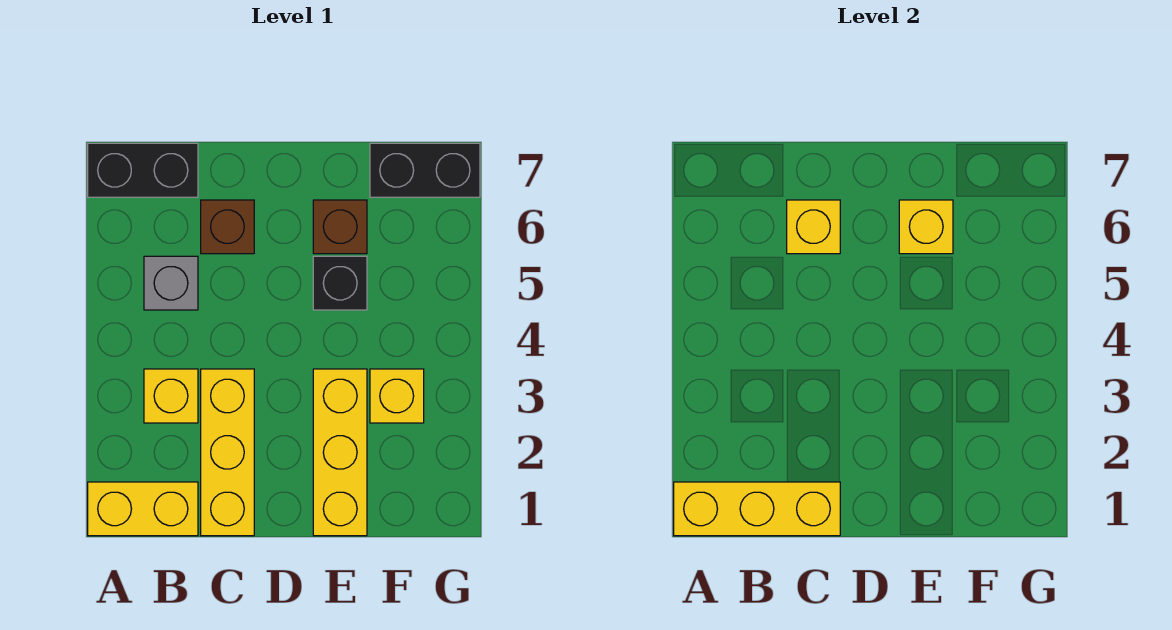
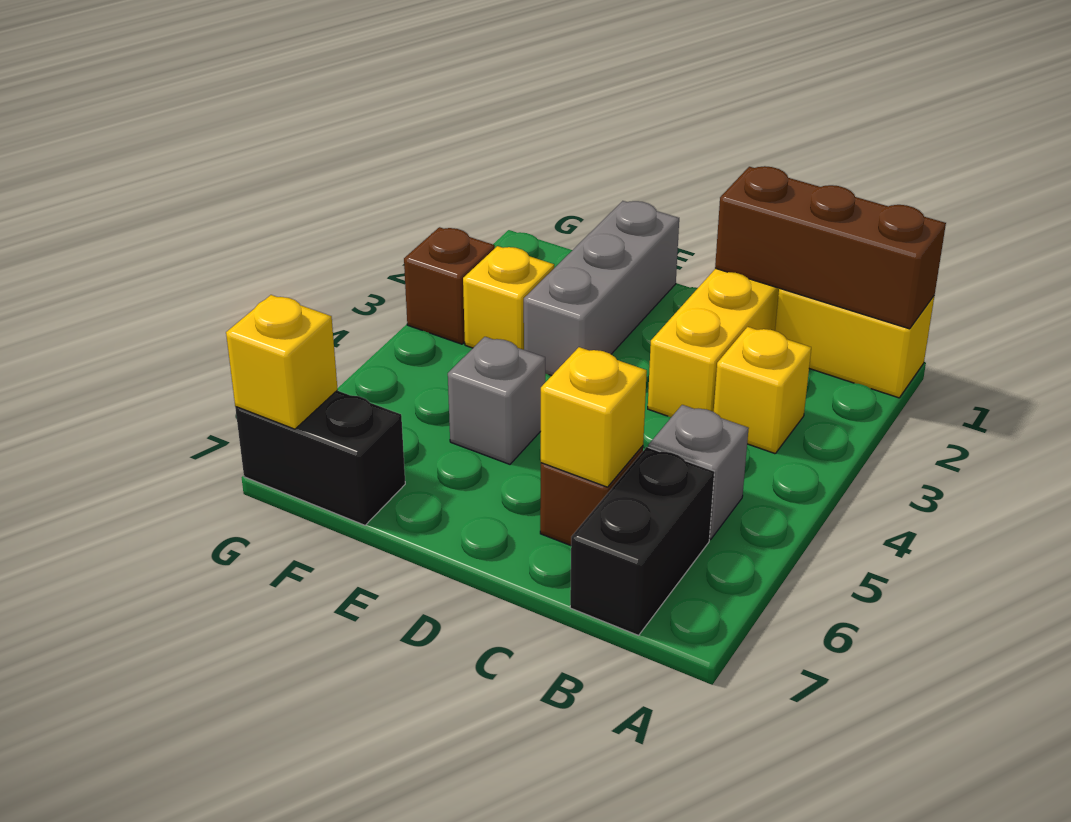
yellow 1x3 brick [674,482,840,536] -> brown 1x3 brick [715,166,946,329]
black 1x2 brick [88,143,198,197] -> black 1x2 brick turned to [570,447,714,635]
yellow 1x3 brick [313,369,367,536] -> grey 1x3 brick [524,201,679,376]
black 1x1 brick [313,256,367,310] -> grey 1x1 brick [448,337,545,464]
brown 1x1 brick [313,200,367,254] -> brown 1x1 brick moved to [404,227,495,344]
yellow 1x1 brick [899,200,953,254] -> yellow 1x1 brick moved to [226,295,338,429]

